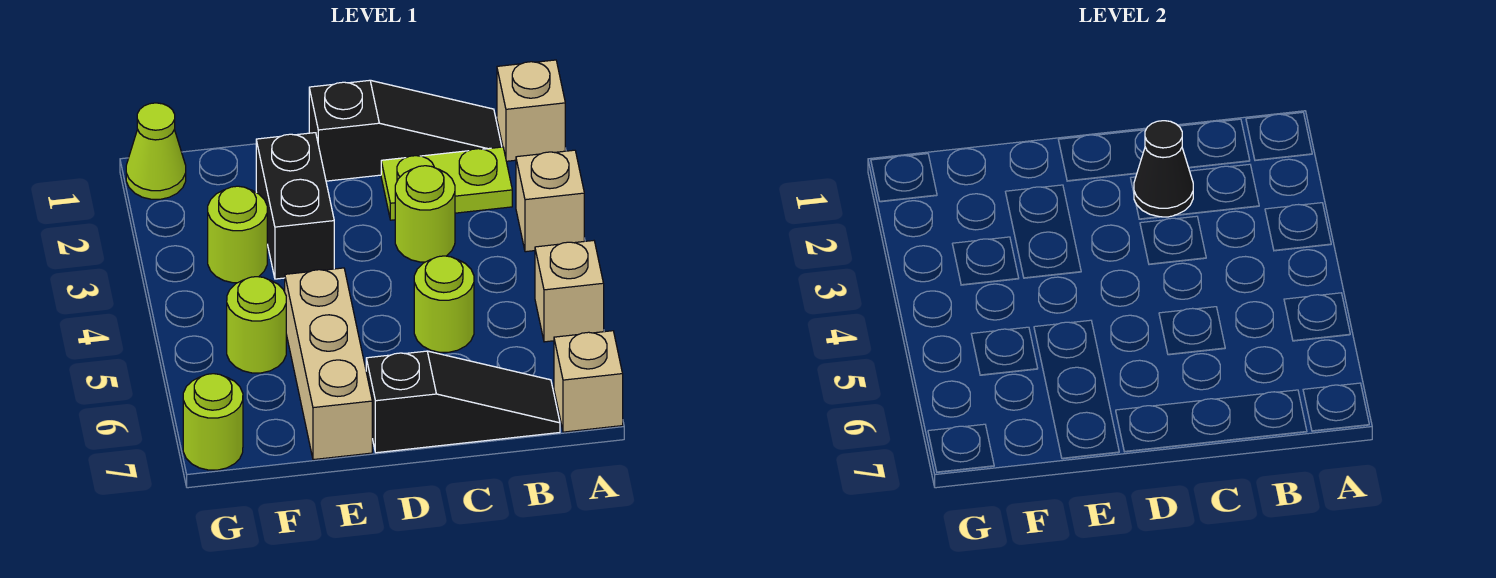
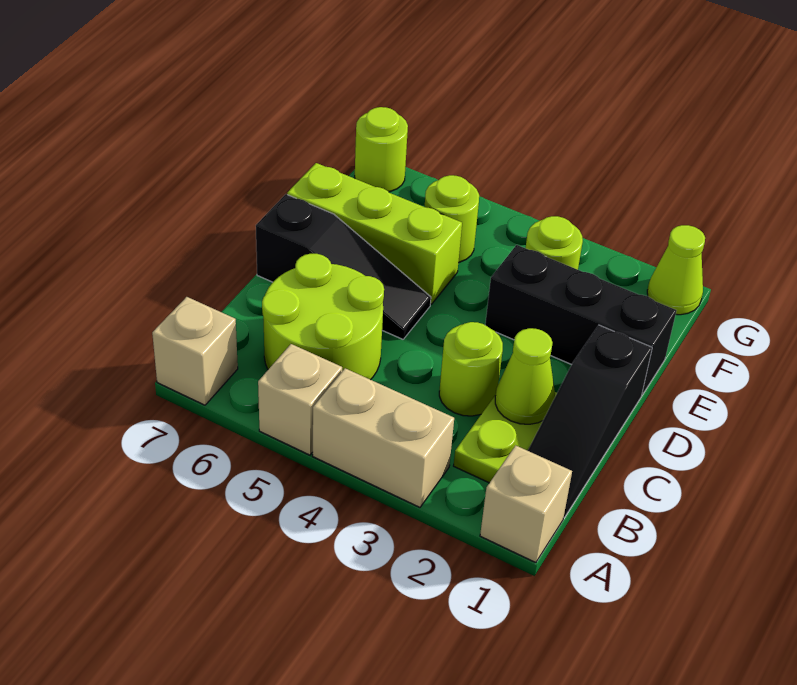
tan 1x1 brick [516,150,584,252] -> tan 1x2 brick [313,368,454,507]
black 1x3 slope [366,351,560,453] -> black 1x3 slope turned to [256,194,431,339]
black 1x1 cone [1134,121,1193,217] -> lime 1x1 cone [495,328,555,424]
lime 1x1 round brick [414,256,474,352] -> lime 2x2 round brick [262,254,384,380]
black 1x2 brick [256,133,334,279] -> black 1x3 brick [485,245,676,395]
tan 1x3 brick [285,268,372,460] -> lime 1x3 brick [287,163,462,304]

